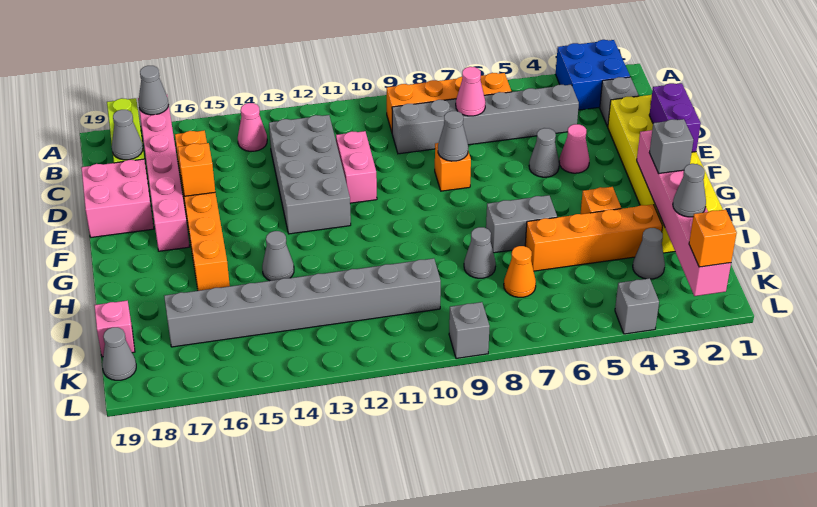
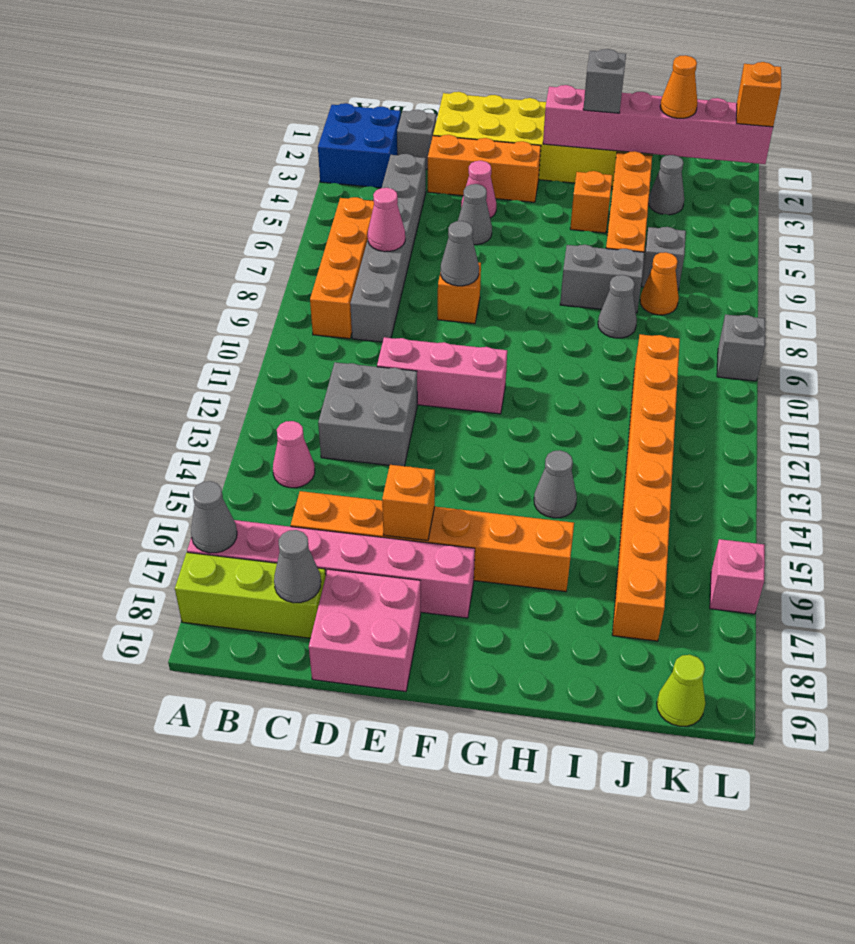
grey 2x4 brick [269,115,351,234] -> grey 2x2 brick [318,362,417,466]
none -> orange 1x3 brick [428,135,541,202]
pink 1x2 brick [336,131,377,203] -> pink 1x3 brick [377,337,507,414]
purple 1x2 brick [649,83,701,152] -> none
grey 1x2 brick [486,195,557,253] -> grey 1x2 brick turned to [560,245,644,313]
grey 1x1 cone [673,164,706,217] -> orange 1x1 cone [660,55,698,118]
grey 1x8 brick [164,258,441,347] -> orange 1x8 brick [612,334,680,641]
pink 1x1 brick [94,301,135,357] -> pink 1x1 brick moved to [710,539,765,614]
grey 1x1 cone [102,327,136,380] -> lime 1x1 cone [657,655,705,726]
grey 1x1 brick [615,278,659,334] -> grey 1x1 brick moved to [641,227,686,290]

